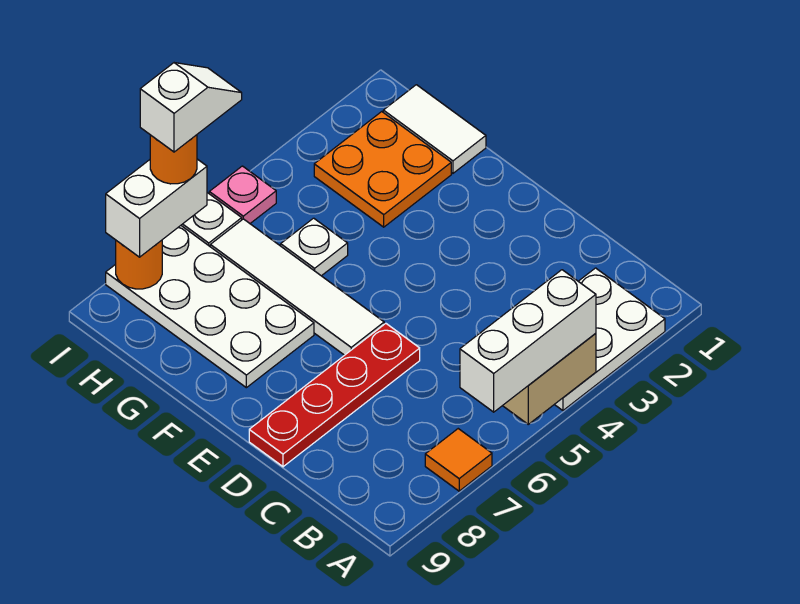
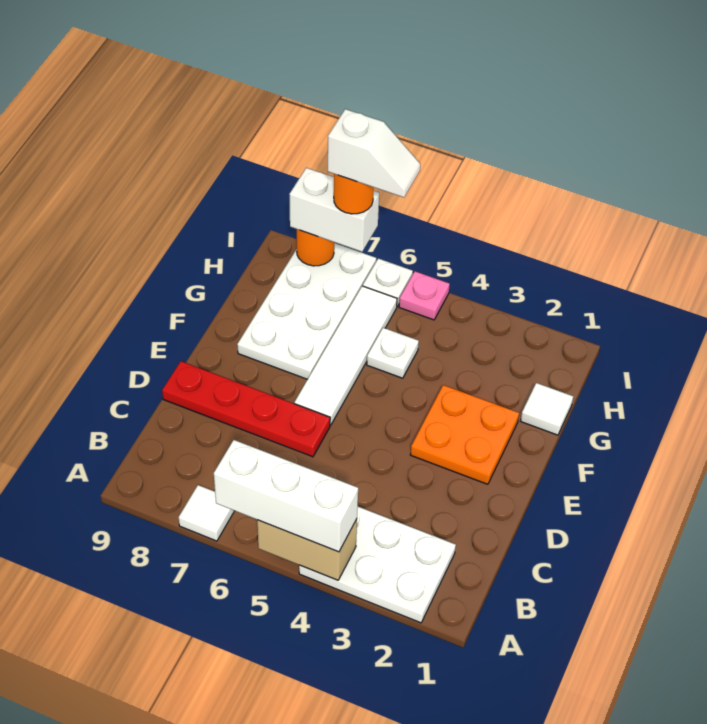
orange 1x1 tile [425,429,492,491] -> white 1x1 tile [179,485,234,541]
white 1x2 tile [383,85,486,173] -> white 1x1 tile [521,383,573,435]
orange 2x2 plate [314,112,451,227] -> orange 2x2 plate moved to [410,385,519,484]

